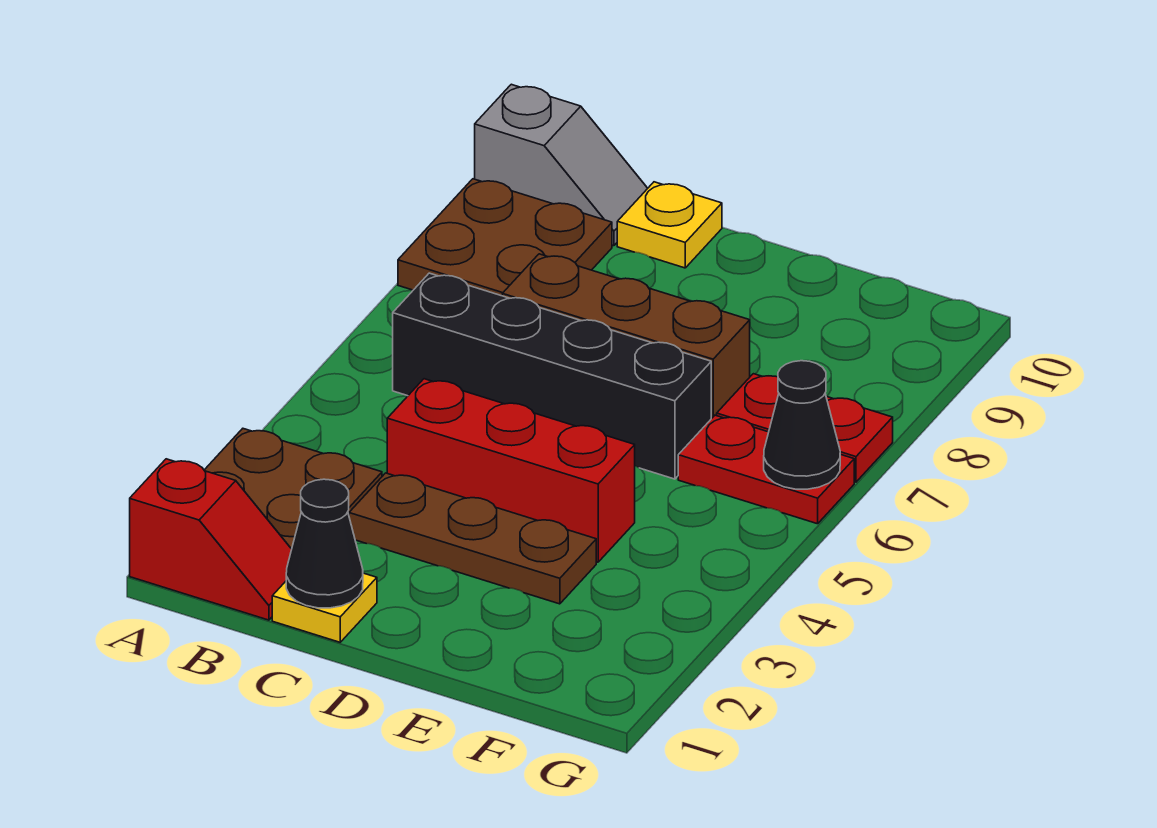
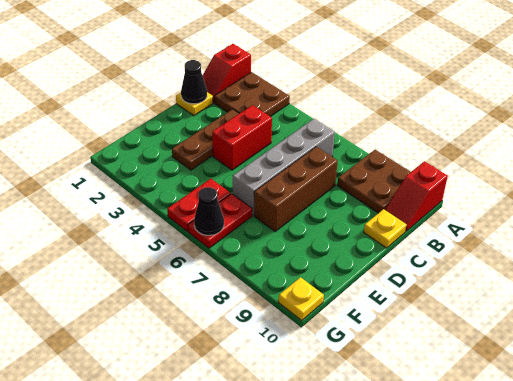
grey 1x2 slope [475,84,648,246] -> red 1x2 slope [385,161,448,231]
black 1x4 brick [393,273,711,479] -> grey 1x4 brick [233,119,335,215]
red 1x3 brick [387,379,635,562] -> red 1x2 brick [212,105,272,170]
red 1x2 plate [717,374,893,482] -> red 1x2 plate moved to [167,179,231,232]
none -> yellow 1x1 plate [279,277,324,321]

